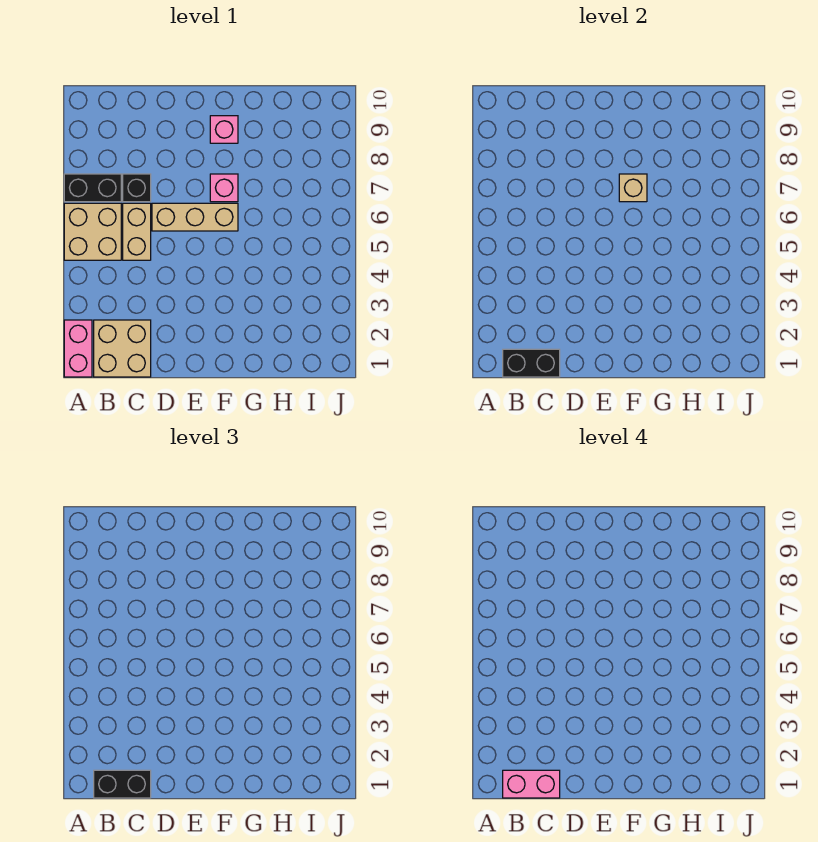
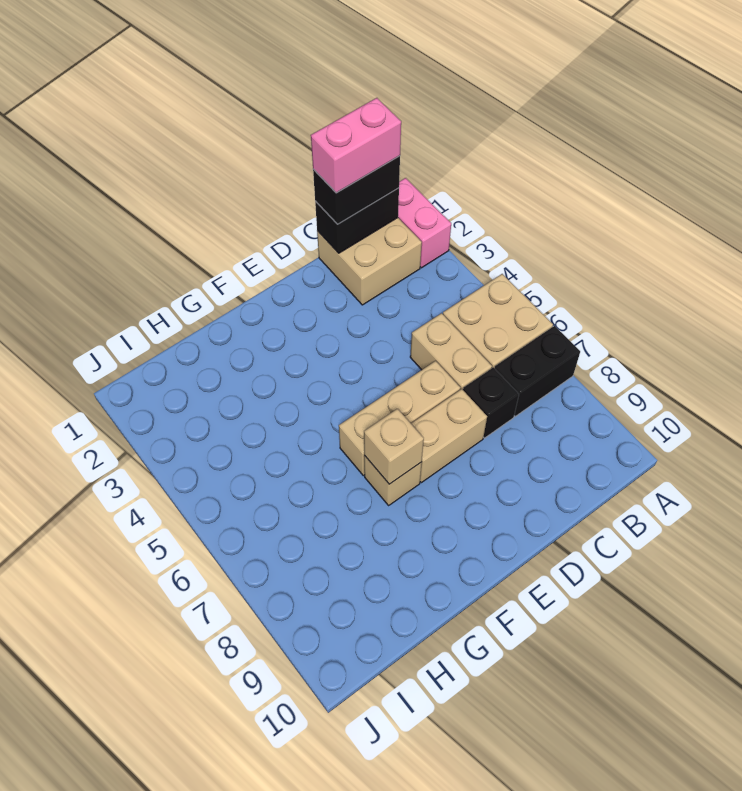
none -> tan 1x2 brick [411,389,487,483]
pink 1x1 brick [210,174,238,202] -> tan 1x1 brick [364,455,422,505]
pink 1x1 brick [210,116,238,143] -> none

